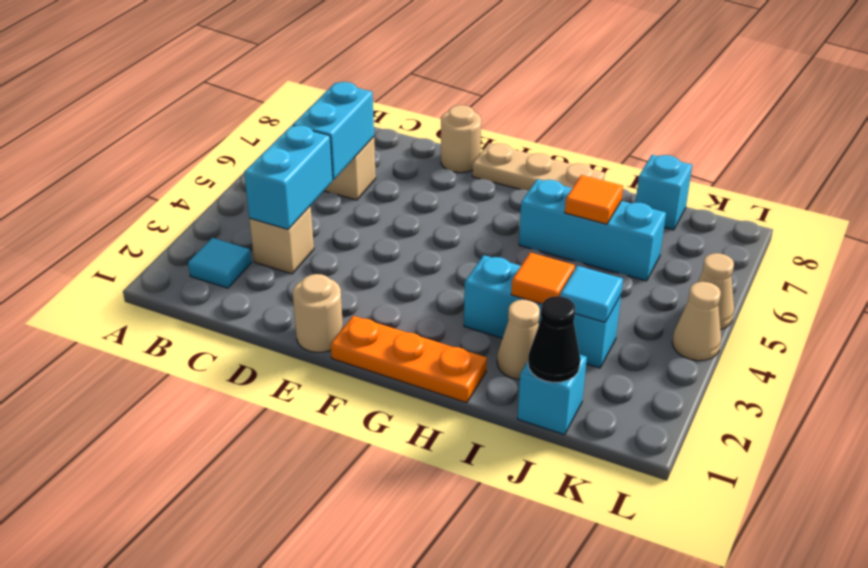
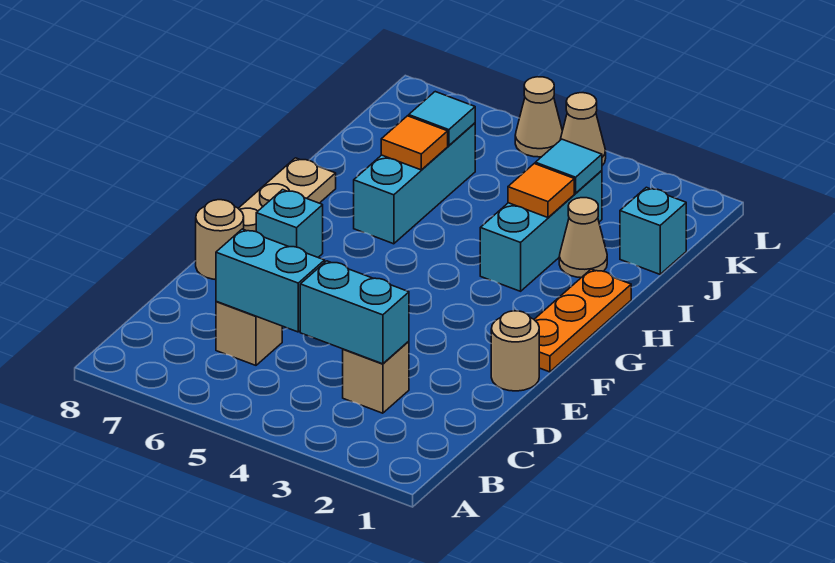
cyan 1x1 tile [188,238,251,288] -> cyan 1x1 tile moved to [409,92,475,146]
black 1x1 cone [528,296,580,382] -> none
cyan 1x1 brick [636,155,692,230] -> cyan 1x1 brick moved to [256,190,323,257]

